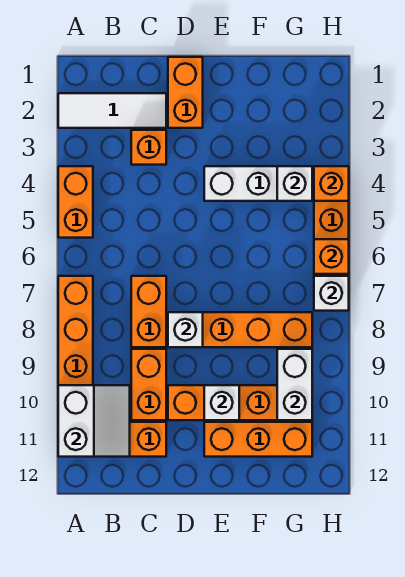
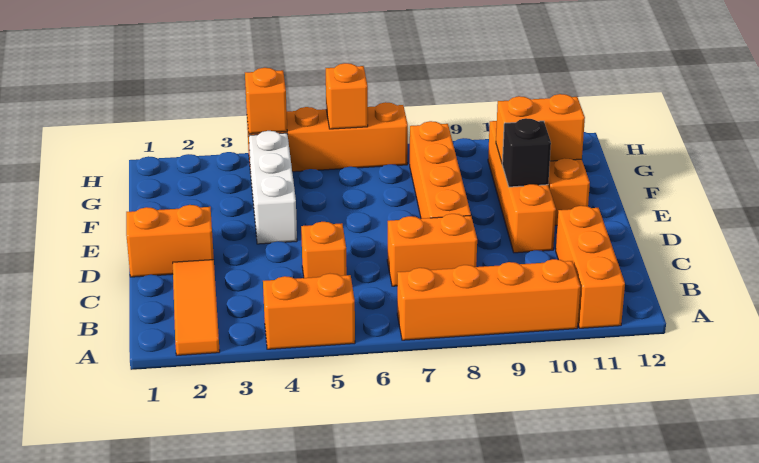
white 1x3 tile [58,93,166,128] -> orange 1x3 tile [173,260,220,355]
white 2x2 slope [58,385,130,457] -> none
orange 1x1 brick [131,130,166,165] -> orange 1x1 brick moved to [301,222,347,278]
orange 1x2 brick [131,349,166,420] -> orange 1x2 brick moved to [496,94,585,162]
white 1x1 brick [168,312,203,347] -> none
white 1x1 brick [204,385,239,420] -> black 1x1 brick [502,118,551,187]
white 1x1 brick [277,166,312,201] -> none
white 1x2 brick [277,349,312,420] -> none
white 1x1 brick [314,276,349,311] -> none

